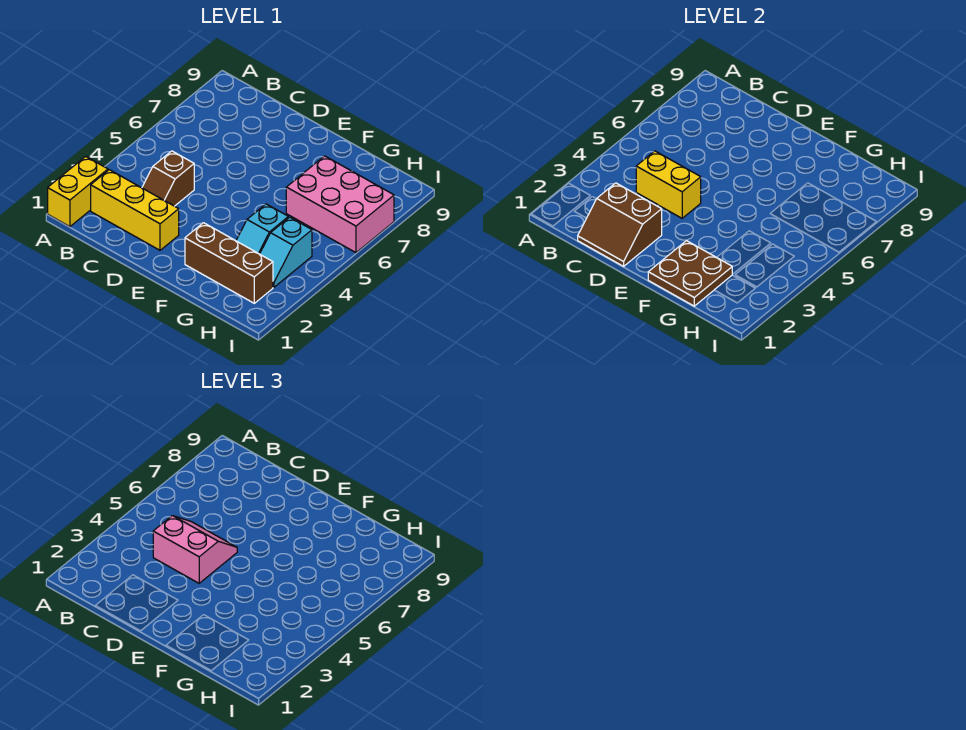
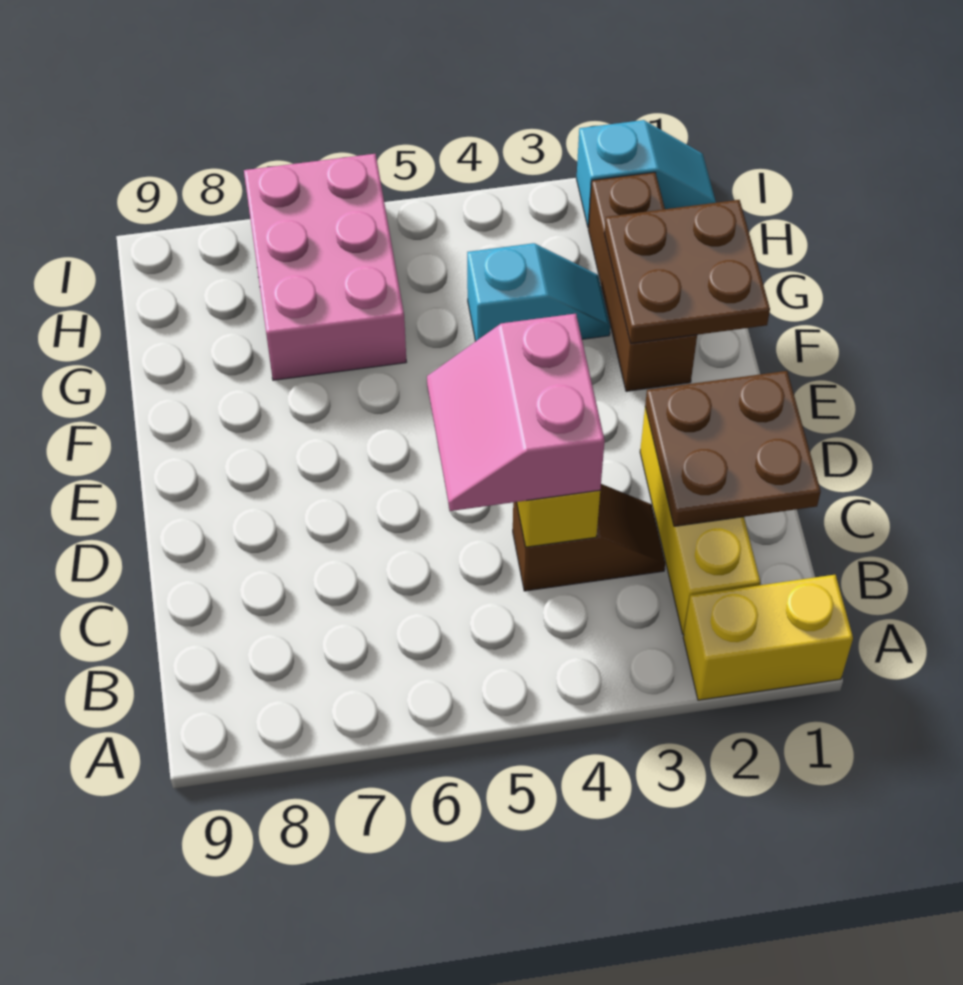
brown 2x2 slope [578,183,662,266] -> brown 2x2 plate [645,371,821,526]
cyan 1x2 slope [260,217,312,287] -> cyan 1x2 slope moved to [576,120,716,228]

